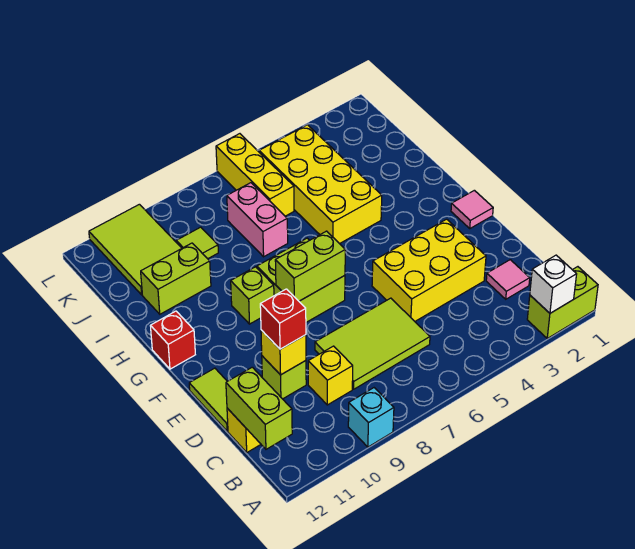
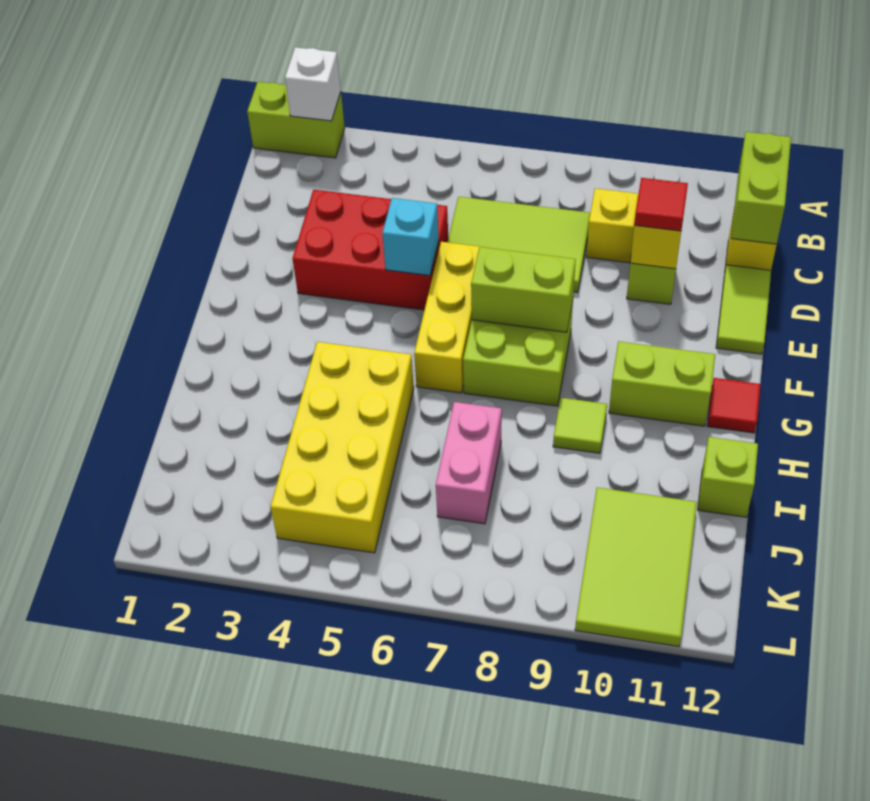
cyan 1x1 brick [348,388,394,447] -> cyan 1x1 brick moved to [382,198,439,276]
pink 1x1 tile [486,260,530,299] -> none
yellow 2x3 brick [372,219,486,321] -> red 2x3 brick [292,190,448,310]
red 1x1 brick [260,289,306,349] -> red 1x1 tile [634,178,688,231]
pink 1x1 tile [451,190,493,228] -> none
lime 1x1 brick [231,267,274,324] -> lime 1x1 brick moved to [698,437,758,517]
red 1x1 brick [151,311,195,369] -> red 1x1 tile [707,378,761,433]
lime 1x2 brick [141,243,211,314] -> lime 1x2 brick moved to [609,341,715,426]
yellow 1x3 brick [216,134,294,216] -> yellow 1x3 brick moved to [414,242,480,393]
lime 1x1 tile [176,227,218,259] -> lime 1x1 tile moved to [553,398,607,453]

